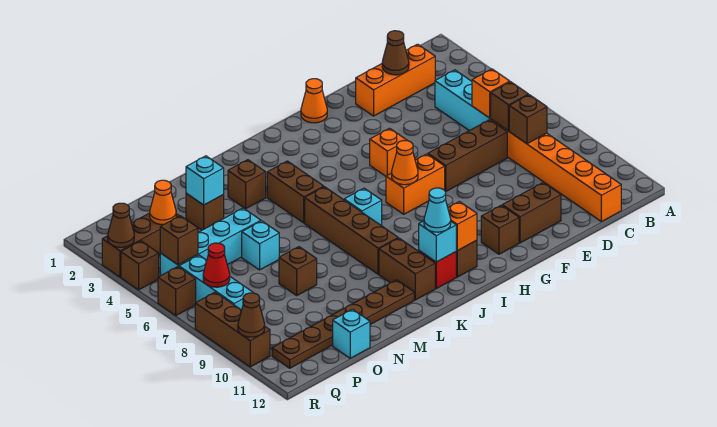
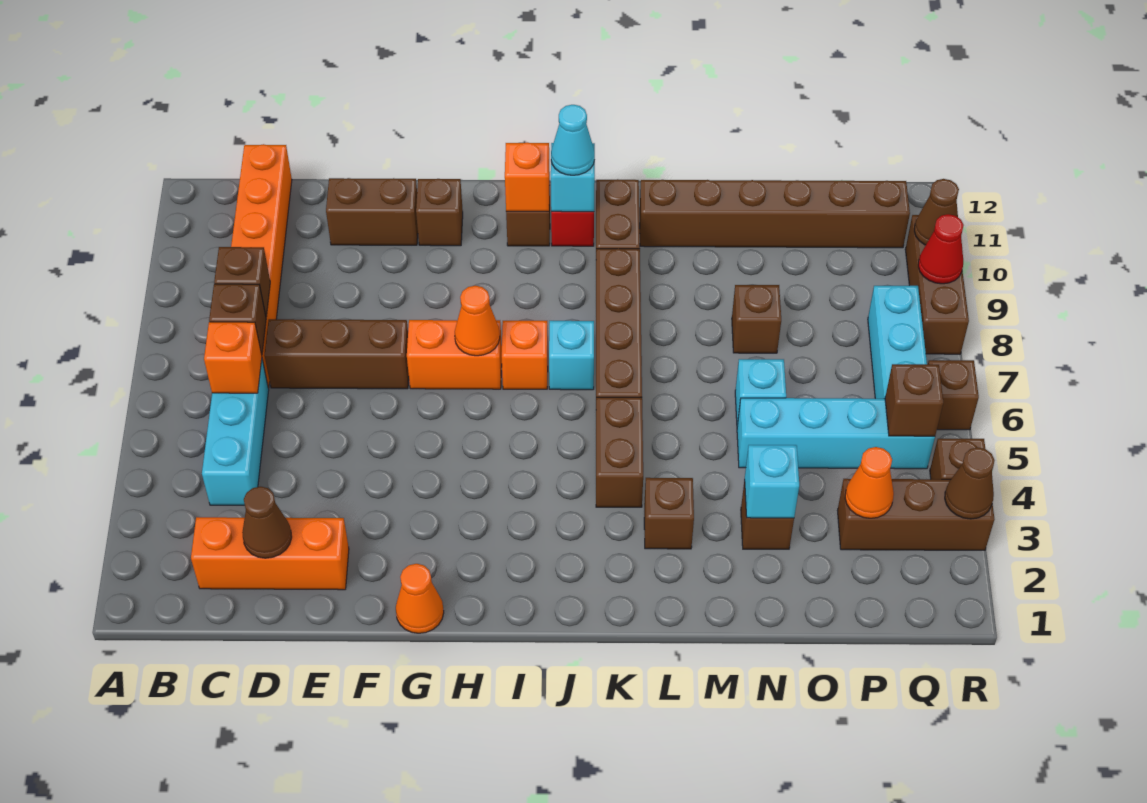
orange 1x1 brick [370,128,407,176] -> orange 1x1 brick moved to [502,321,548,389]
brown 1x6 plate [272,280,414,368] -> brown 1x6 brick [640,180,910,248]
cyan 1x1 brick [333,309,370,358] -> none
red 1x1 cone [203,243,230,287] -> red 1x1 cone moved to [918,214,964,284]

